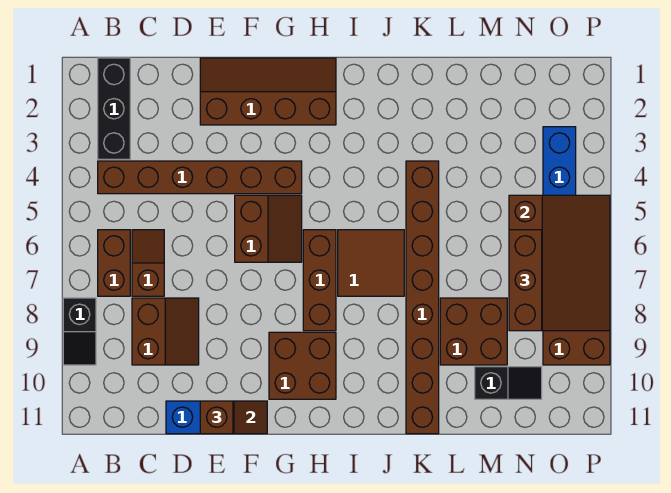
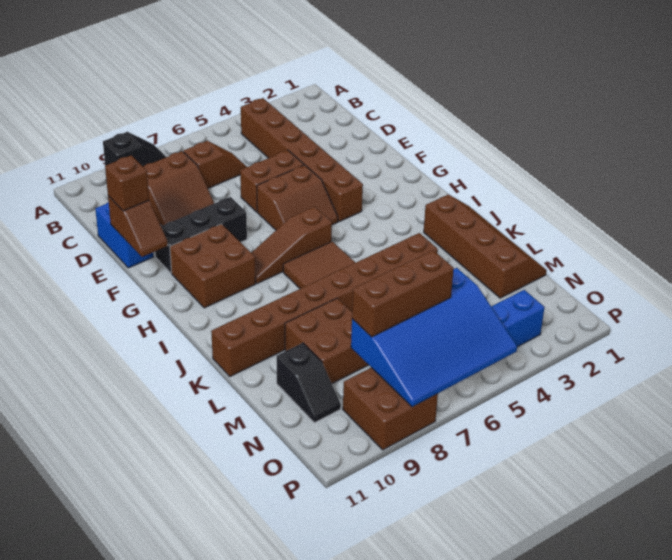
black 1x2 slope [63,298,96,365] -> black 1x2 slope turned to [103,132,166,167]
black 1x3 brick [98,58,130,159] -> black 1x3 brick moved to [155,197,247,273]
brown 1x2 brick [98,230,130,296] -> brown 1x2 brick moved to [240,150,304,212]
brown 2x4 slope [200,58,336,125] -> brown 2x4 slope moved to [424,194,547,298]
brown 1x3 brick [303,230,336,331] -> brown 1x3 slope [252,207,332,284]
brown 3x4 slope [509,195,610,331] -> blue 3x4 slope [351,268,517,407]

